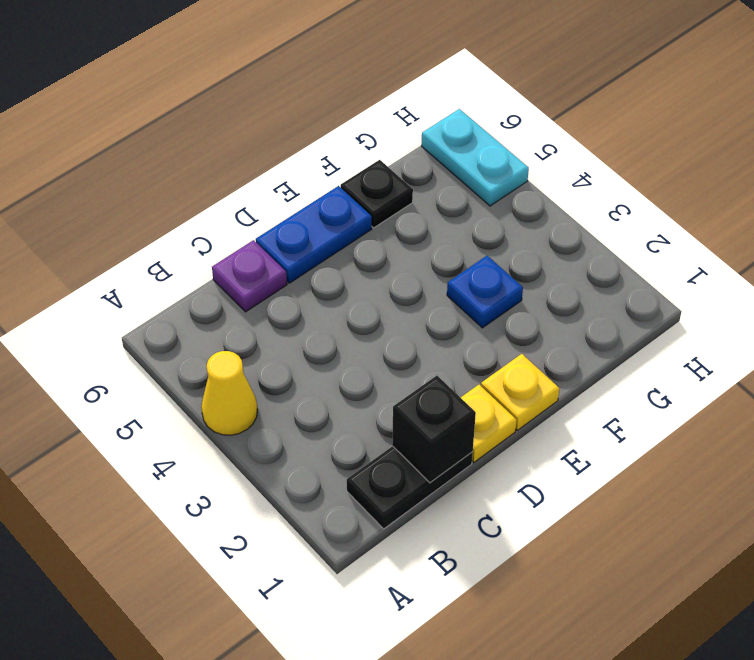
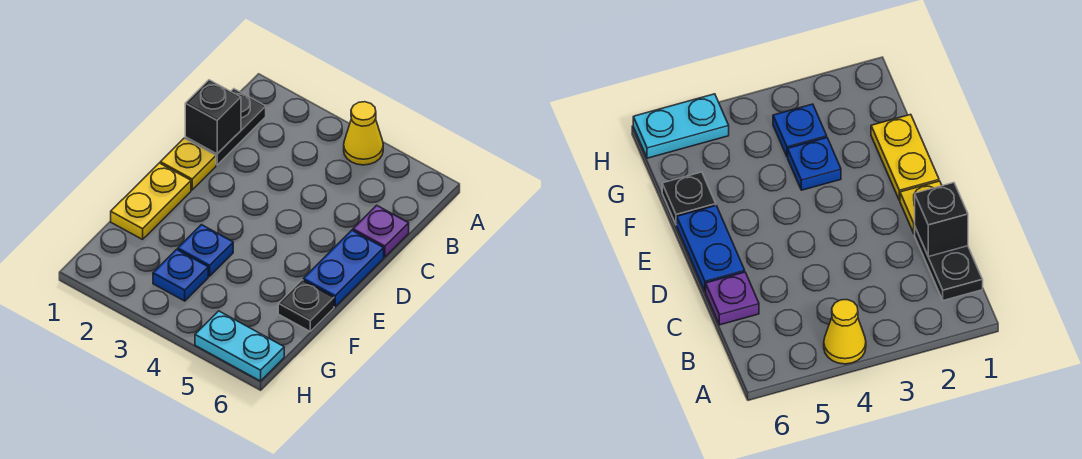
yellow 1x1 plate [481,354,560,430] -> yellow 1x2 plate [111,163,191,240]
none -> blue 1x1 plate [153,249,208,301]

